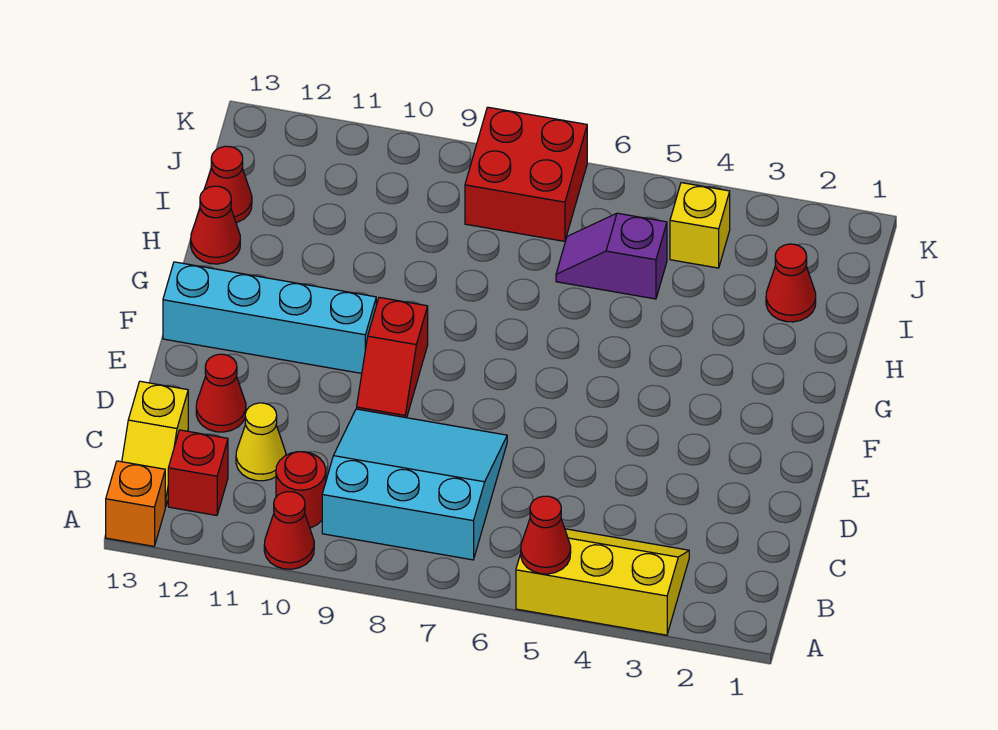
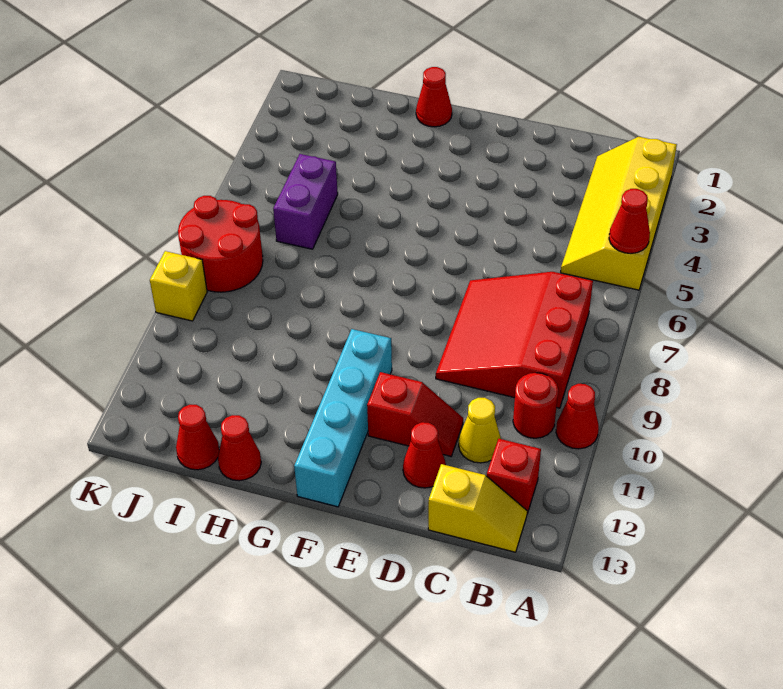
yellow 2x3 slope [516,529,689,635] -> yellow 2x4 slope [561,137,677,290]
orange 1x1 brick [106,461,165,546] -> none
cyan 3x3 slope [322,409,507,560] -> red 3x3 slope [436,272,593,408]
red 1x2 slope [357,297,428,418] -> red 1x2 slope moved to [367,372,463,456]
red 1x1 cone [766,244,816,322] -> red 1x1 cone moved to [416,67,452,127]
purple 1x2 slope [556,213,667,299] -> purple 1x2 brick [273,154,338,249]
yellow 1x1 brick [670,183,730,268] -> yellow 1x1 brick moved to [150,251,207,321]
red 2x2 brick [465,107,587,241] -> red 2x2 round brick [178,196,263,292]

